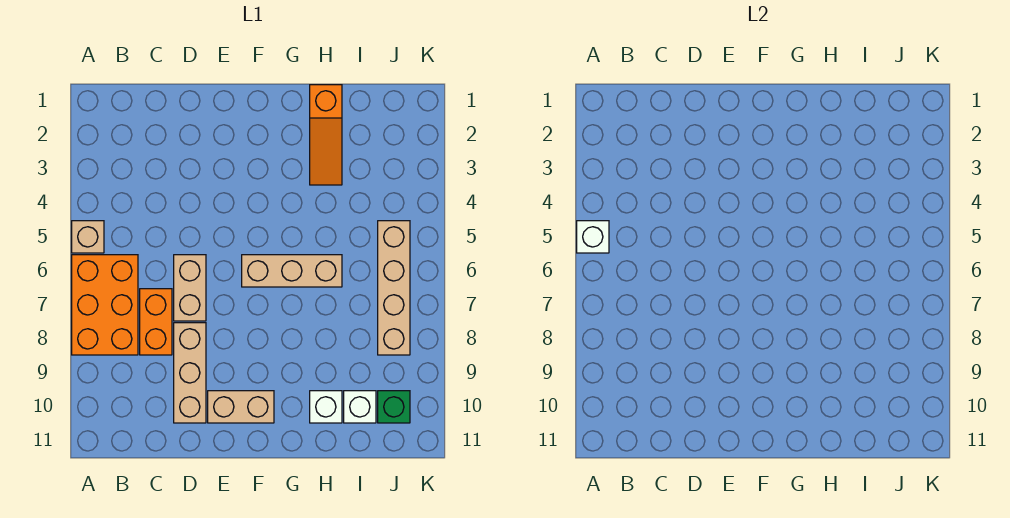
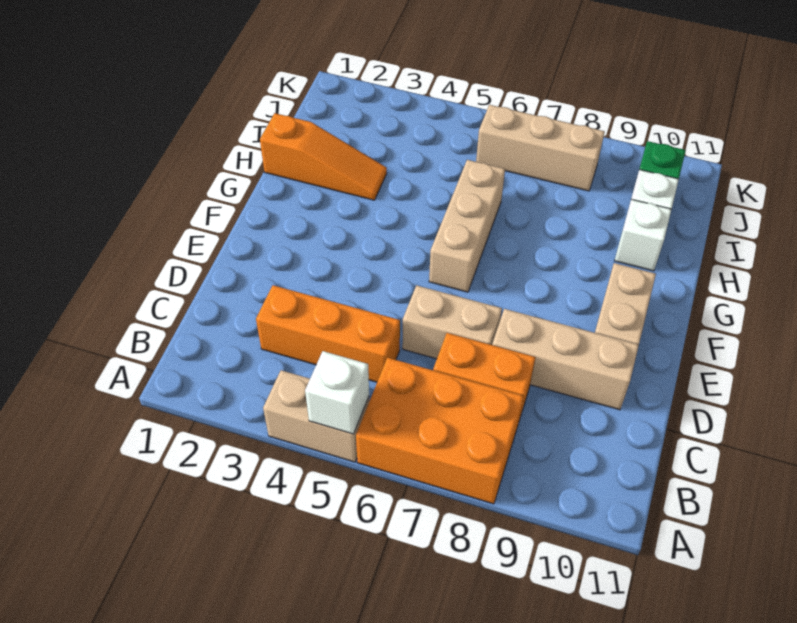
tan 1x1 brick [72,221,104,253] -> tan 1x2 brick [263,370,369,462]
none -> orange 1x3 brick [256,285,400,382]
tan 1x4 brick [378,221,410,355] -> tan 1x3 brick [476,105,605,191]

